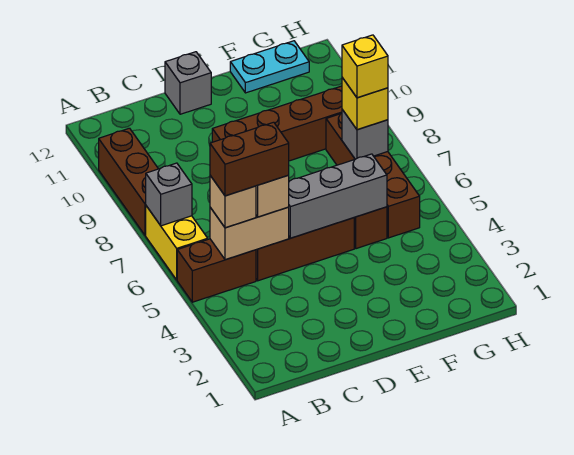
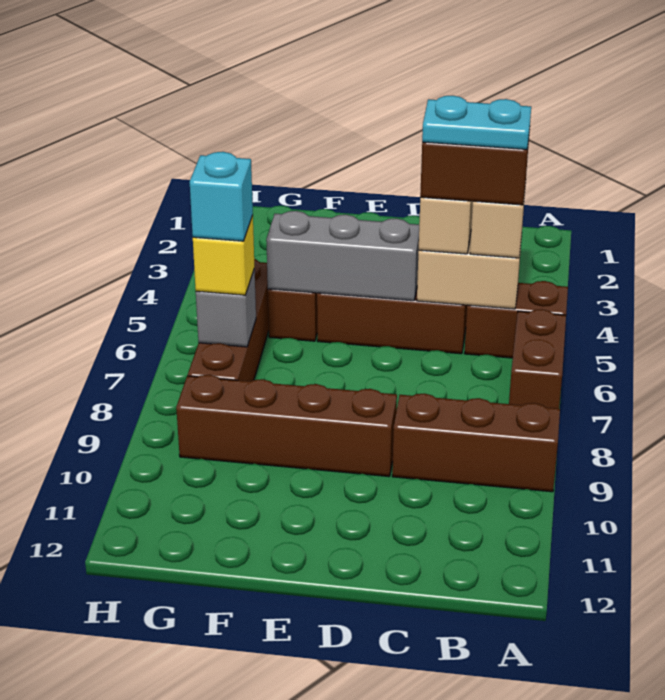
yellow 1x2 brick [146,206,208,280] -> brown 1x2 brick [509,309,566,409]
grey 1x1 brick [146,163,192,226] -> none
brown 1x3 brick [99,128,158,235] -> brown 1x3 brick turned to [392,394,560,492]
grey 1x1 brick [165,52,211,114] -> none
cyan 1x2 plate [230,41,309,93] -> cyan 1x2 plate moved to [422,96,531,149]
yellow 1x1 brick [342,35,388,98] -> cyan 1x1 brick [190,152,253,241]

